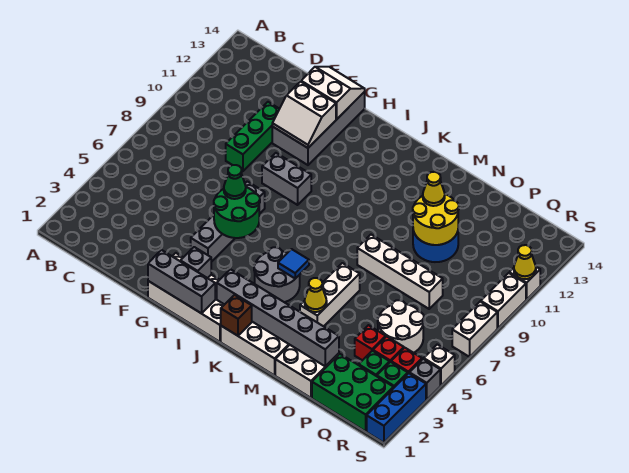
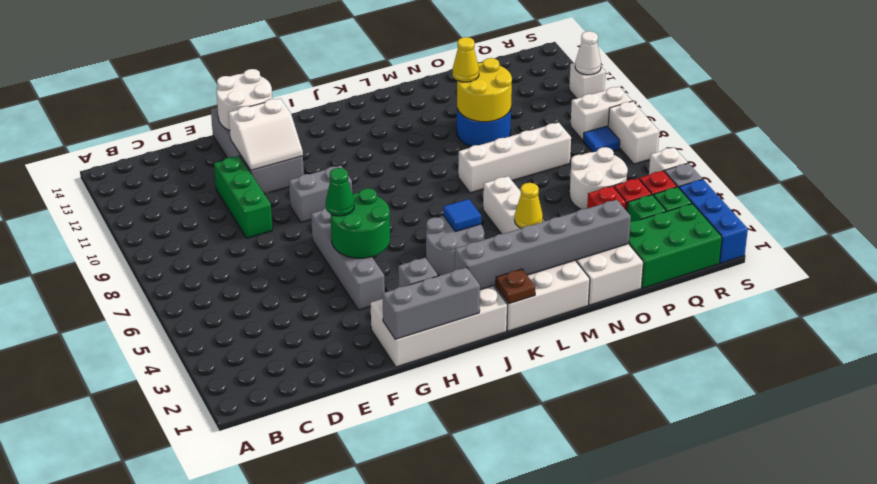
white 2x2 slope [301,67,365,119] -> white 2x2 round brick [216,69,272,130]
brown 1x1 brick [221,295,252,336] -> brown 1x1 plate [496,269,535,304]
none -> blue 1x1 tile [583,126,620,152]
white 1x2 brick [481,273,526,328] -> white 1x2 brick turned to [571,87,632,140]
yellow 1x1 cone [514,245,536,279] -> white 1x1 cone [575,31,601,75]

